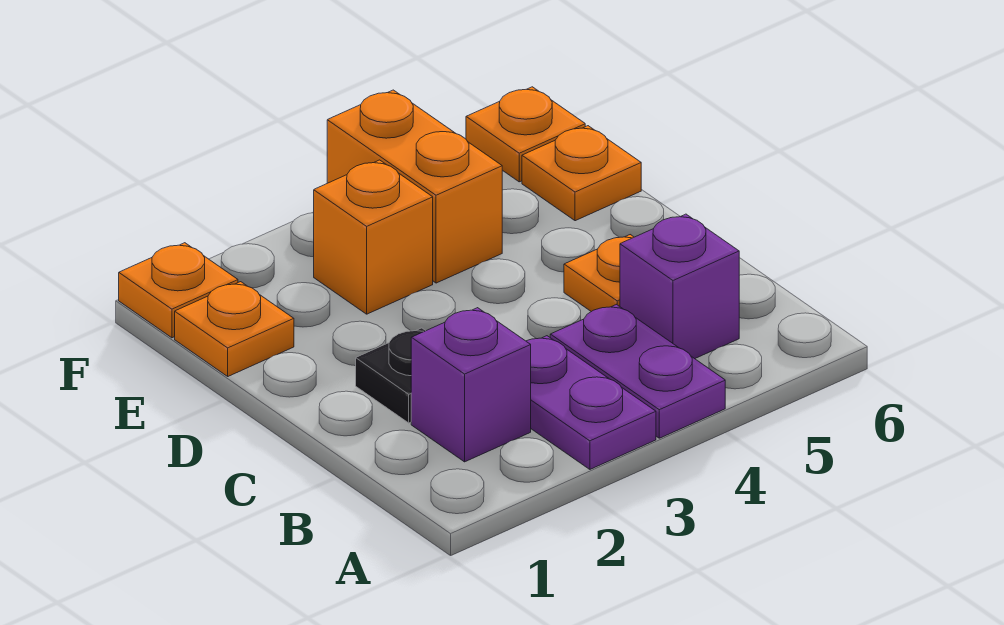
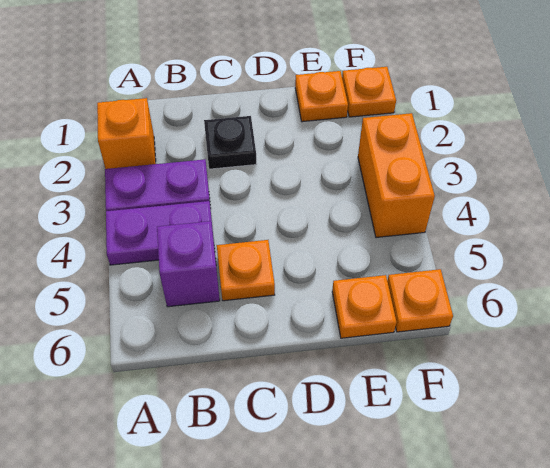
purple 1x1 brick [411,308,531,462] -> none
orange 1x1 brick [314,160,433,314] -> orange 1x1 brick moved to [97,98,156,169]
orange 1x2 brick [327,90,502,283] -> orange 1x2 brick turned to [358,113,435,238]

